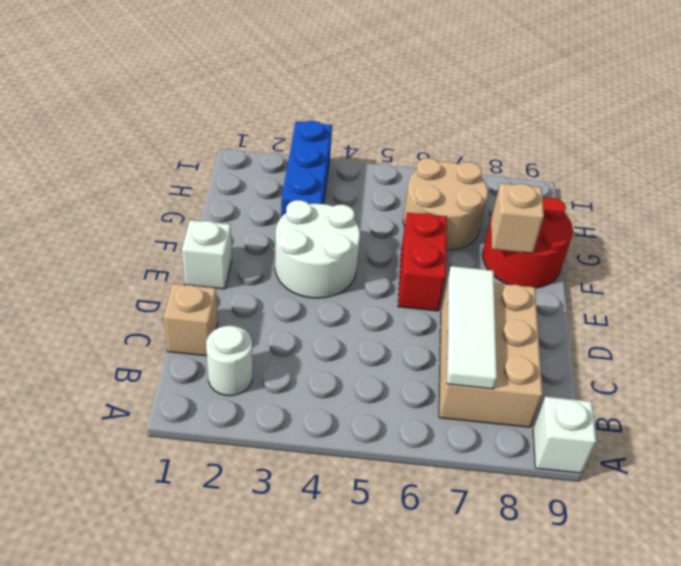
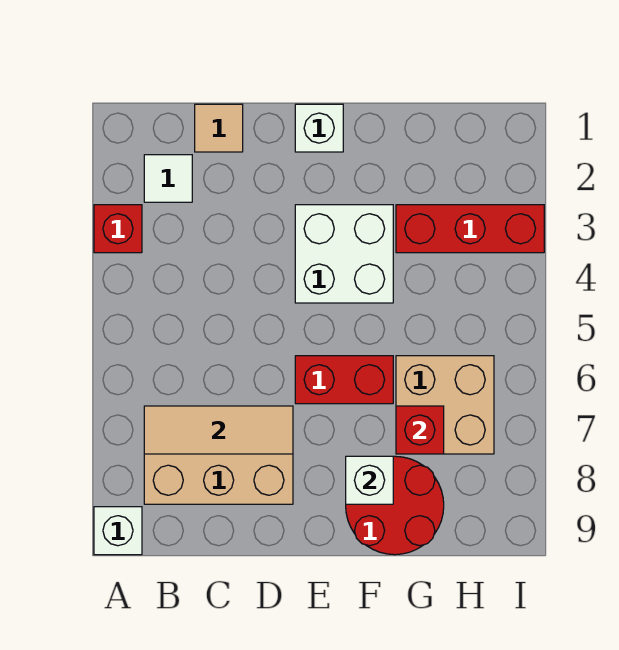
none -> red 1x1 brick [94,205,142,253]
white 1x1 round brick [206,326,252,396] -> white 1x1 tile [144,155,192,202]
white 1x3 tile [447,266,497,389] -> tan 1x3 tile [144,406,293,454]
tan 1x1 brick [164,284,218,356] -> tan 1x1 tile [195,104,243,152]
white 2x2 round brick [275,200,360,298] -> white 2x2 brick [295,205,393,303]
tan 1x1 brick [491,183,544,253] -> white 1x1 brick [346,456,393,504]
blue 1x3 brick [281,121,332,217] -> red 1x3 brick [396,205,544,253]
tan 2x2 round brick [403,158,488,250] -> tan 2x2 brick [396,356,494,454]
none -> red 1x1 brick [396,406,444,454]

